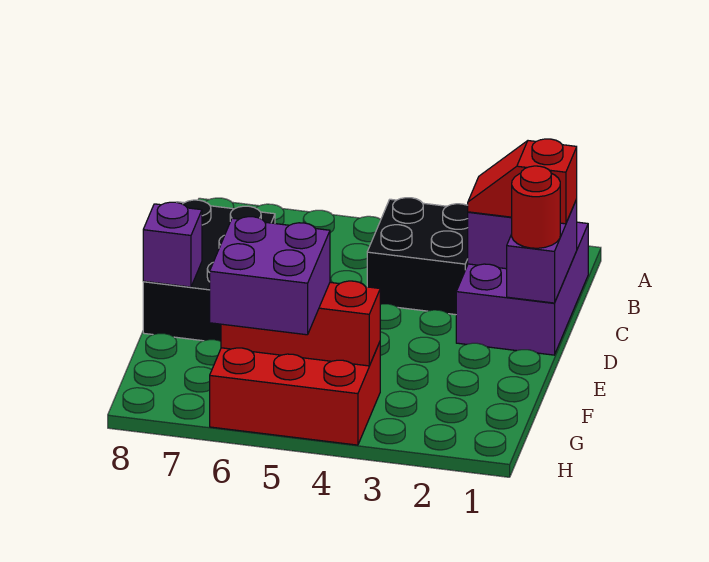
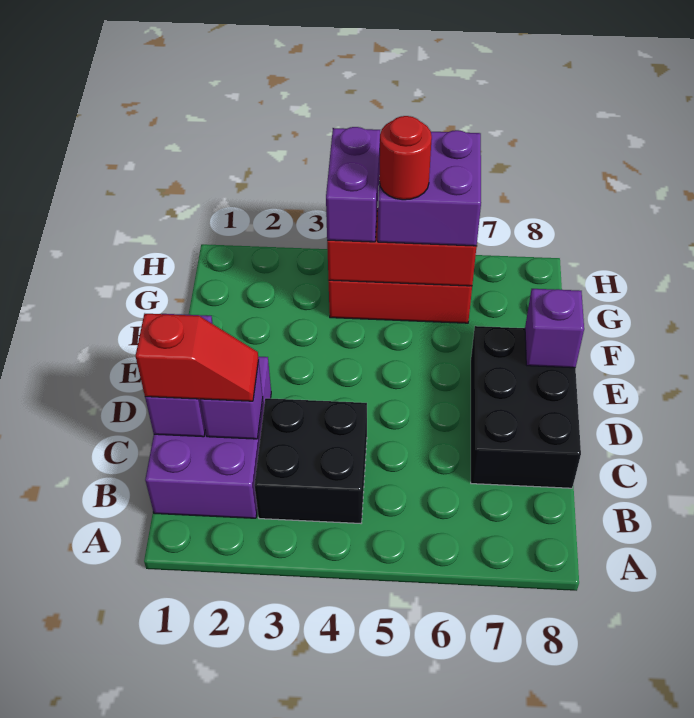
red 1x1 round brick [512,166,560,248] -> red 1x1 round brick moved to [379,116,432,200]
none -> purple 1x2 brick [326,127,380,242]

